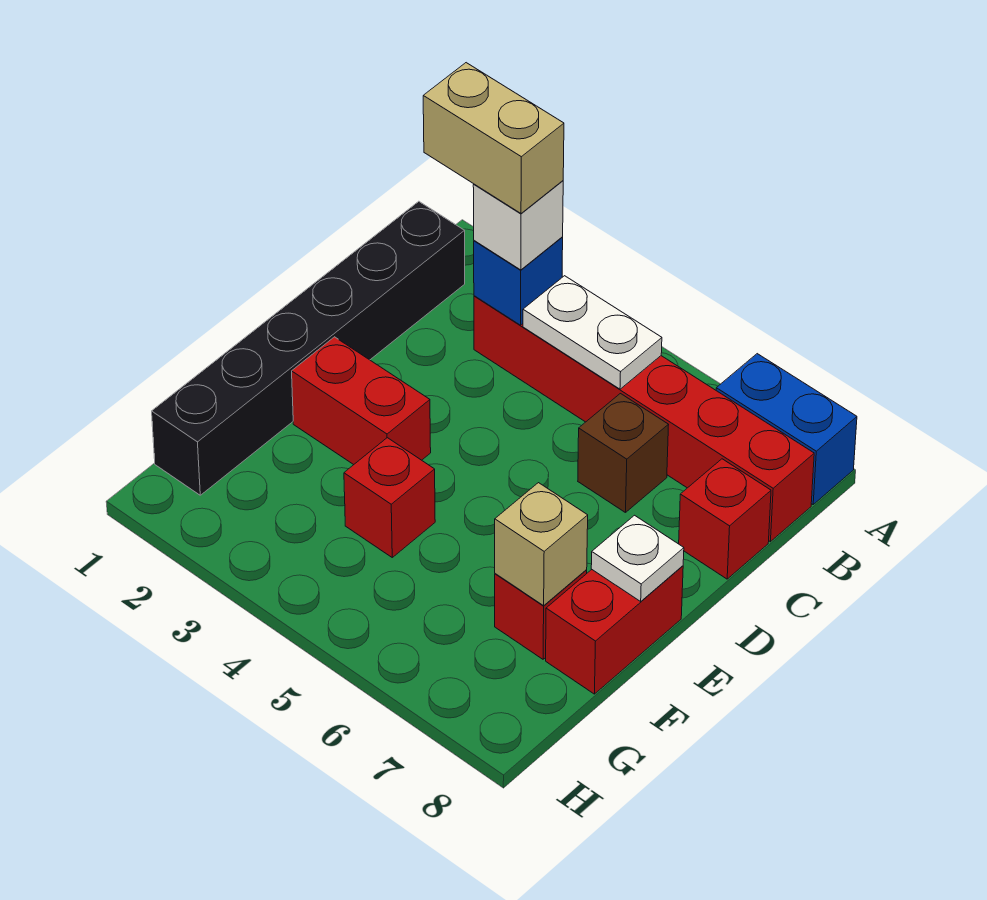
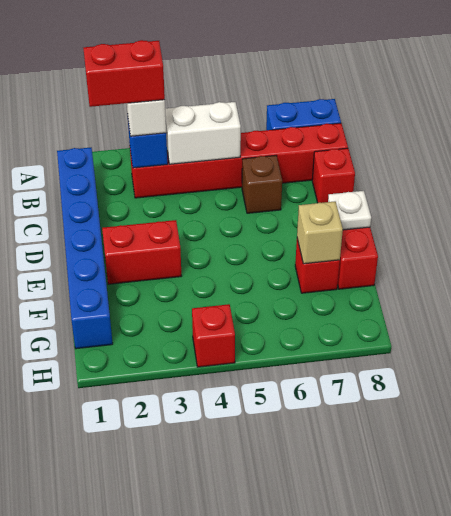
black 1x6 brick [152,201,465,495] -> blue 1x6 brick [57,148,113,349]
tan 1x2 brick [423,63,564,213] -> red 1x2 brick [83,40,165,107]
white 1x2 plate [523,276,662,389] -> white 1x2 brick [165,102,241,164]
red 1x1 brick [344,438,435,557] -> red 1x1 brick moved to [192,304,235,367]

